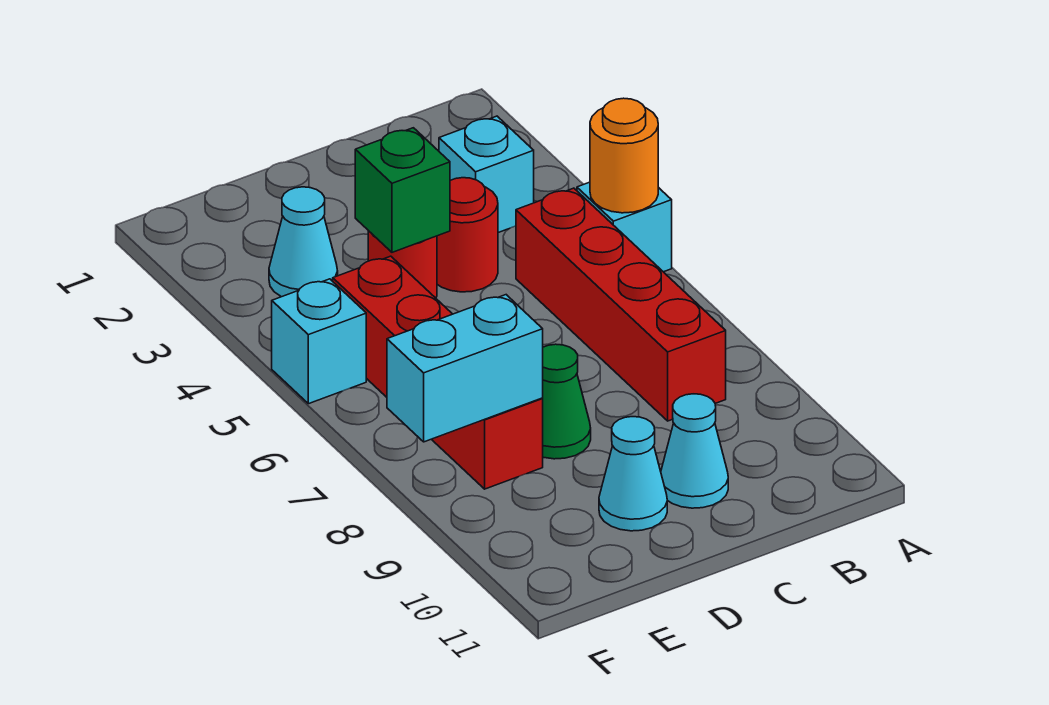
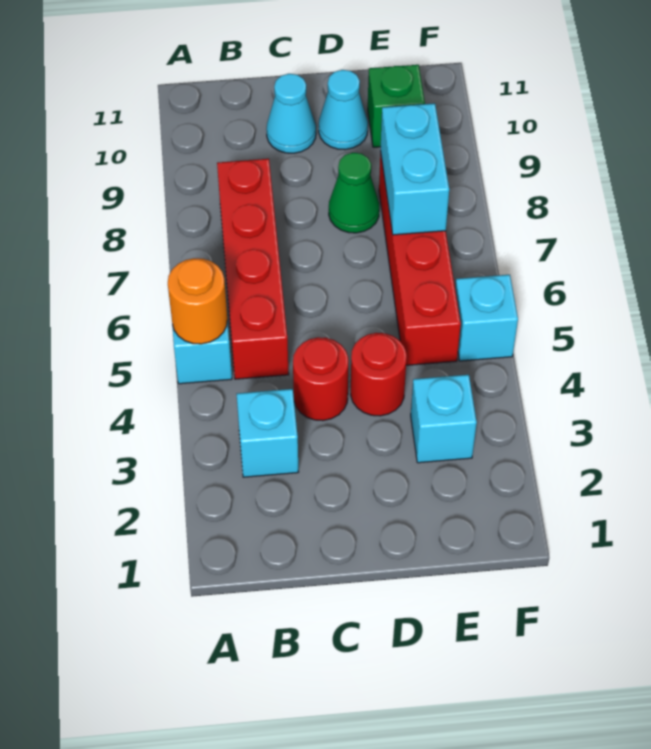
green 1x1 brick [355,128,450,252] -> green 1x1 brick moved to [368,65,425,147]
cyan 1x1 cone [269,187,338,297] -> cyan 1x1 brick [411,375,477,463]
cyan 1x2 brick [387,295,543,442] -> cyan 1x2 brick turned to [380,103,449,235]

